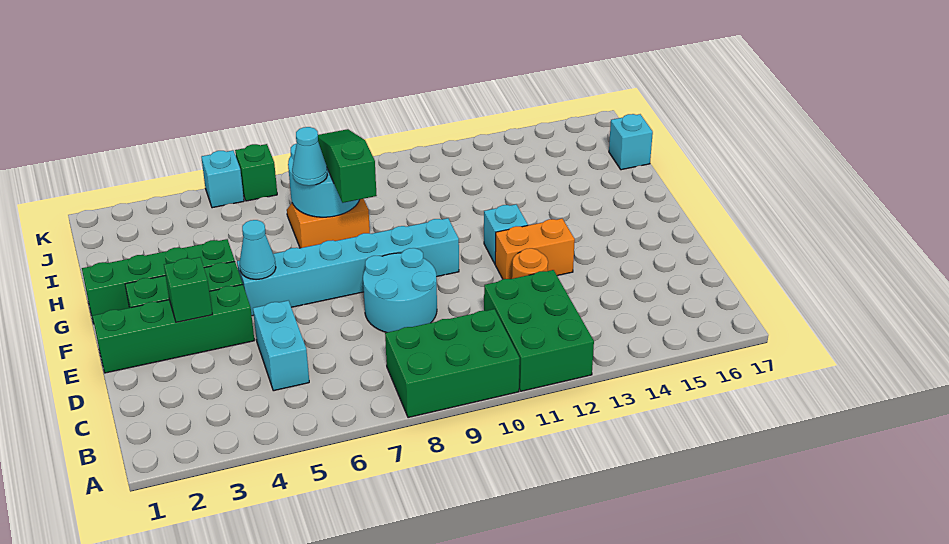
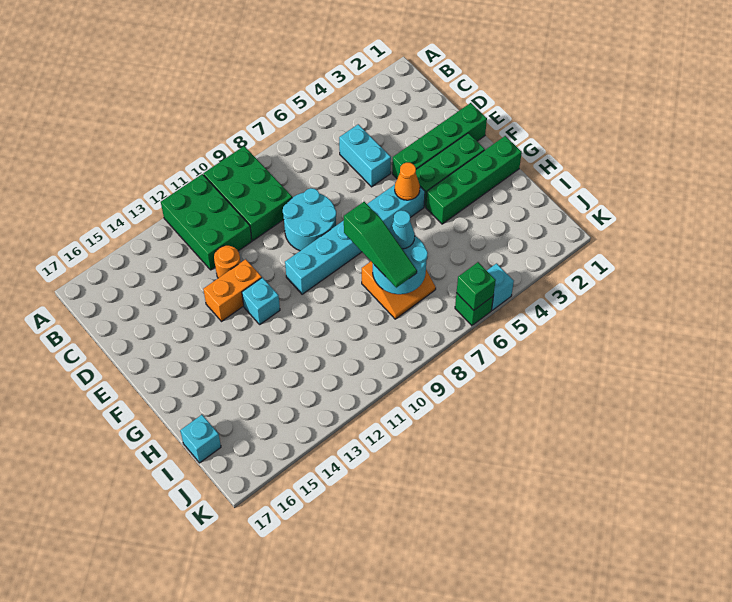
green 2x3 brick [385,309,520,418] -> green 2x3 brick turned to [203,146,292,241]
green 1x1 brick [164,257,212,322] -> green 1x1 brick moved to [456,262,496,310]
cyan 1x1 cone [240,220,276,280] -> orange 1x1 cone [395,163,420,200]

